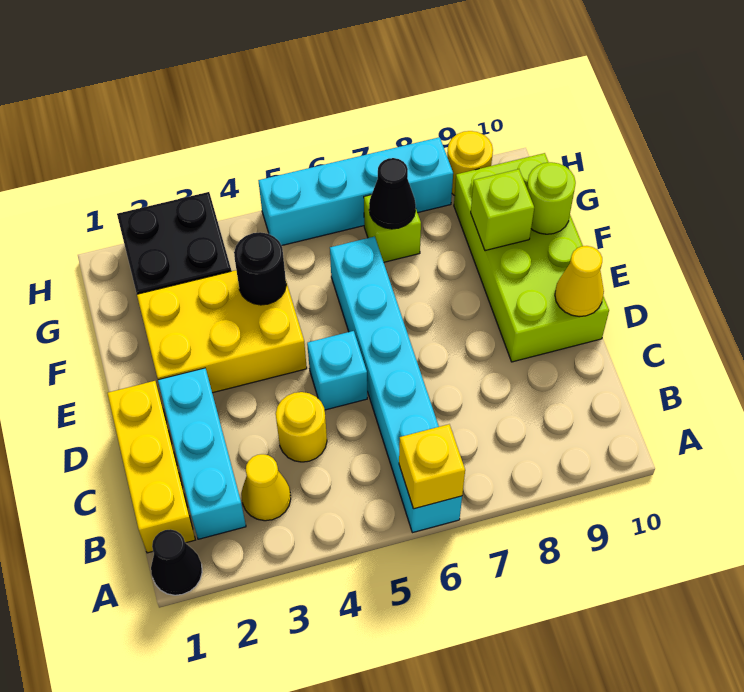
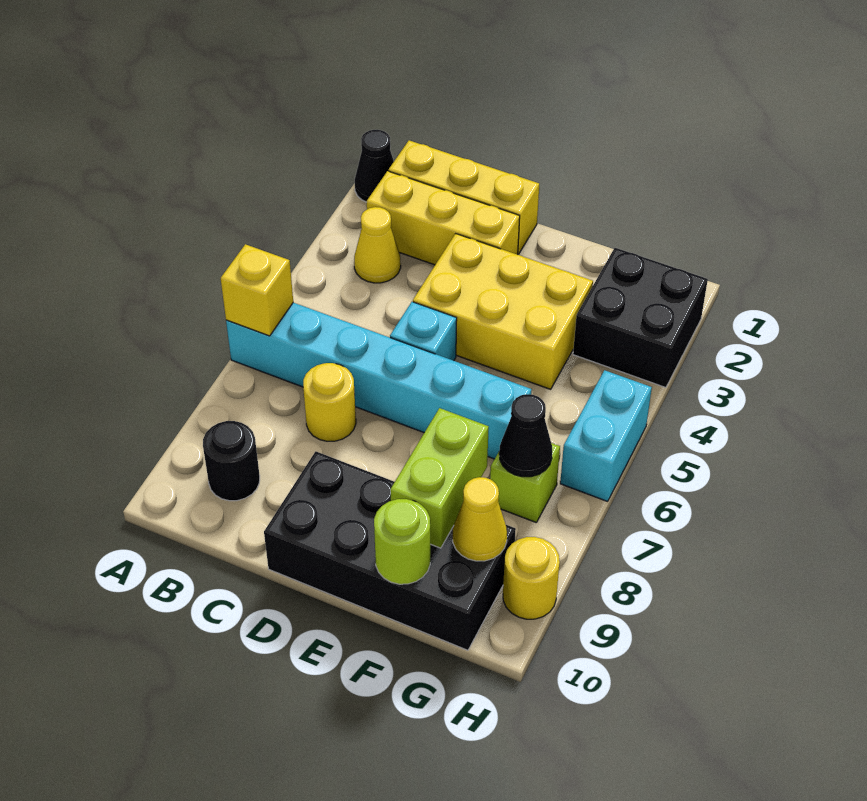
cyan 1x3 brick [158,368,246,539] -> yellow 1x3 brick [367,171,520,265]
yellow 1x1 round brick [276,392,327,462] -> yellow 1x1 round brick moved to [303,363,356,441]
lime 2x4 brick [454,153,609,362] -> black 2x4 brick [264,451,516,650]
yellow 1x1 cone [555,246,604,317] -> yellow 1x1 cone moved to [453,477,507,561]
yellow 2x3 brick [137,270,307,393] -> yellow 2x3 brick turned to [413,234,593,389]
black 1x1 round brick [234,232,286,305] -> black 1x1 round brick moved to [203,421,260,501]
lime 1x1 brick [471,169,534,251] -> lime 1x2 brick [390,408,489,548]
cyan 1x4 brick [258,137,453,246] -> cyan 1x2 brick [560,370,652,501]

